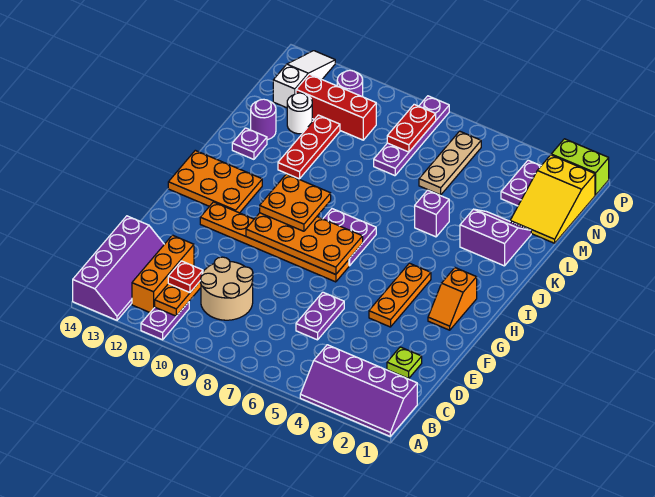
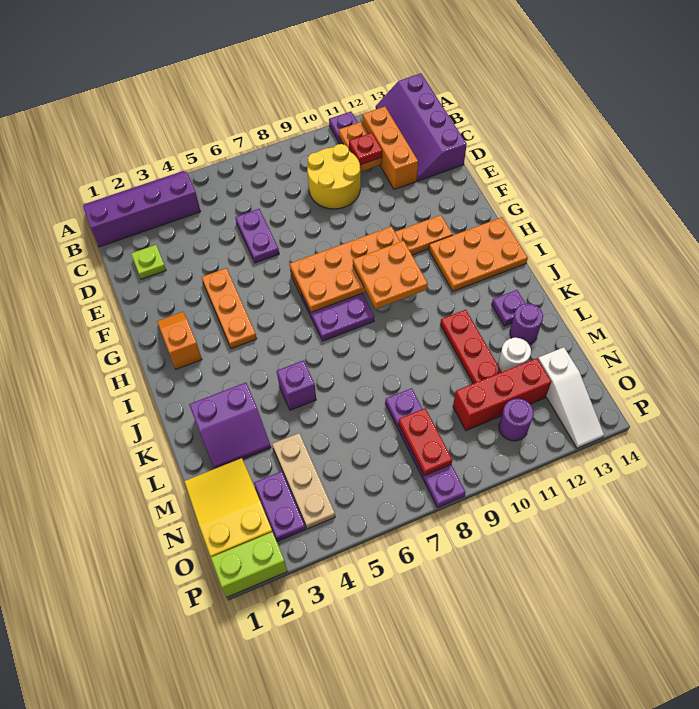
tan 2x2 round brick [200,257,253,320] -> yellow 2x2 round brick [307,144,360,209]
tan 1x3 plate [419,131,481,195] -> tan 1x3 plate moved to [272,433,335,529]

